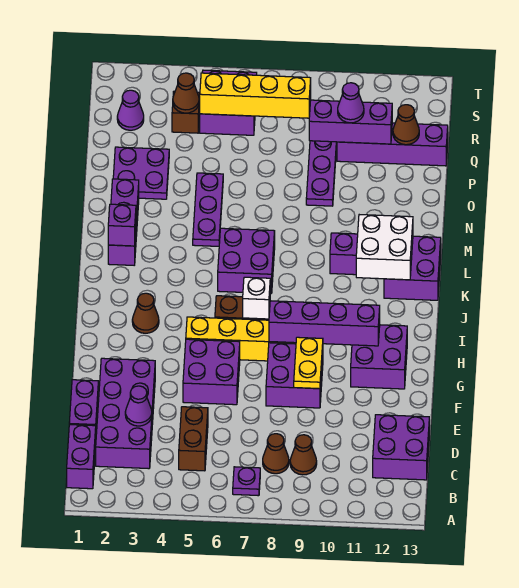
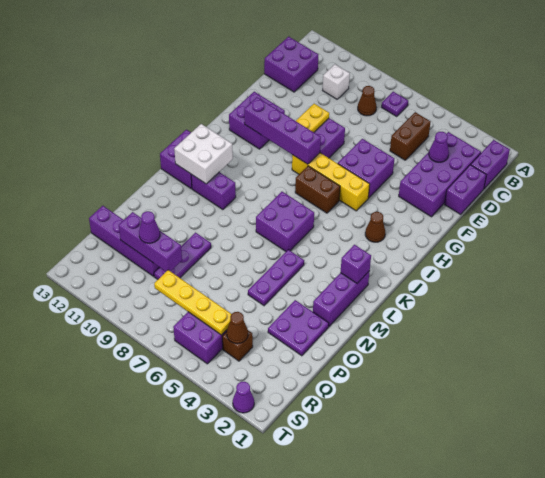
brown 1x1 cone [290,435,317,475] -> none
white 1x1 brick [243,277,270,319] -> white 1x1 brick moved to [323,64,350,99]
brown 1x1 cone [393,105,419,145] -> none
purple 1x1 cone [117,90,144,130] -> purple 1x1 cone moved to [233,382,254,413]
yellow 1x4 brick [200,73,311,118] -> yellow 1x4 plate [154,270,231,335]

